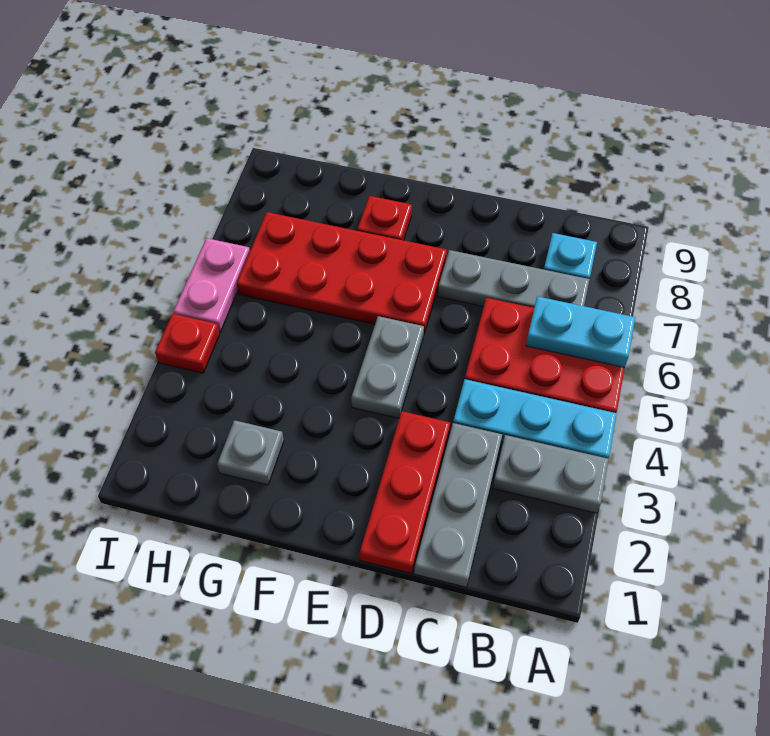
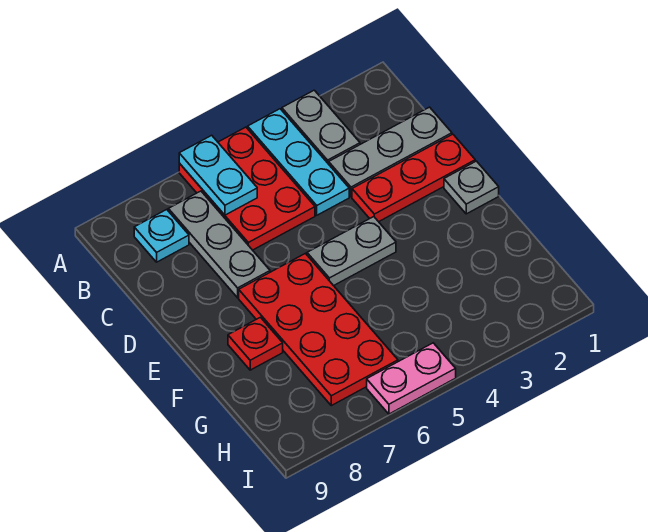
grey 1x1 plate [217,420,284,485] -> grey 1x1 plate moved to [444,161,499,214]
red 1x1 plate [155,314,220,373] -> none

